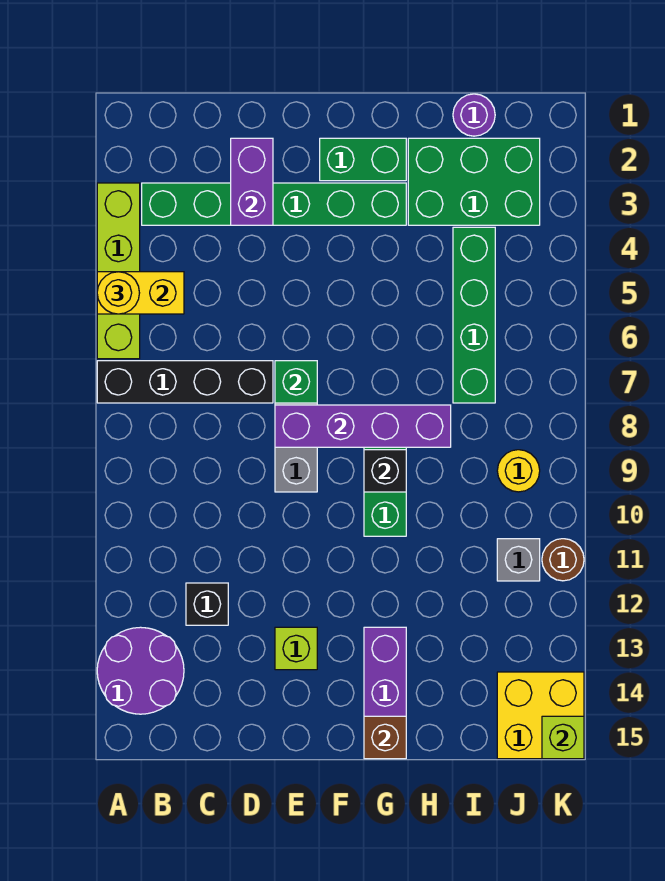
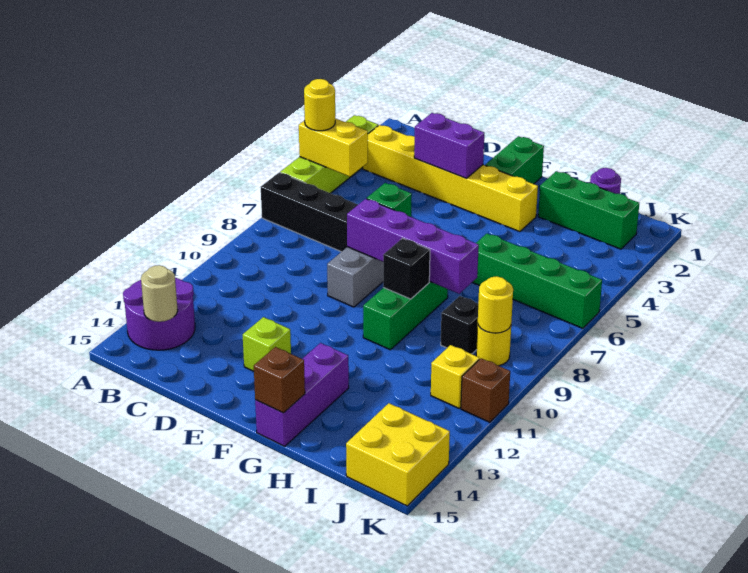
green 1x6 brick [142,183,406,225] -> yellow 1x6 brick [363,125,538,232]
none -> tan 1x1 round brick [141,265,178,322]
black 1x1 brick [186,583,228,625] -> black 1x1 brick moved to [441,296,478,354]
purple 1x2 brick [231,138,273,225] -> purple 1x2 brick turned to [414,113,484,179]
green 1x2 brick [320,138,406,181] -> green 1x2 brick turned to [485,136,544,184]
green 2x3 brick [408,138,540,225] -> green 1x3 brick [538,171,639,249]
green 1x4 brick [453,227,495,403] -> green 1x4 brick turned to [472,234,602,328]
none -> yellow 1x1 round brick [478,276,513,333]
grey 1x1 brick [497,539,540,581] -> yellow 1x1 brick [431,345,479,408]
brown 1x1 round brick [542,539,584,581] -> brown 1x1 brick [461,358,510,422]
lime 1x1 brick [542,716,584,759] -> none

